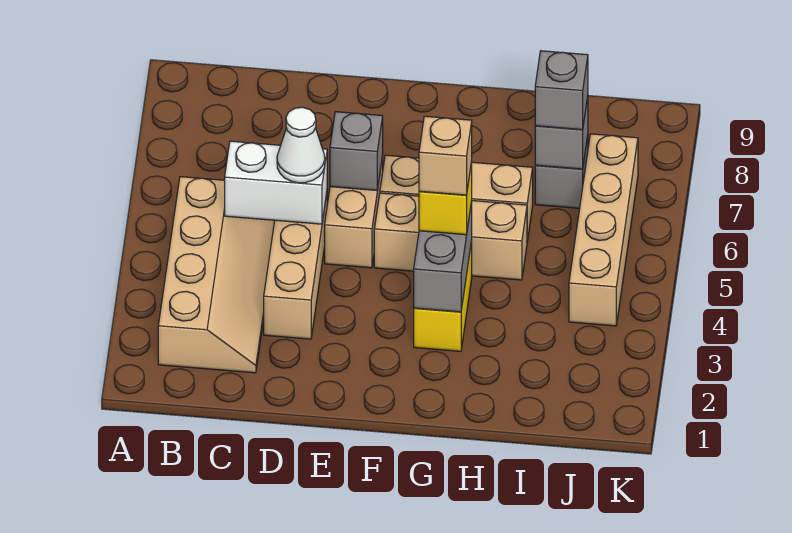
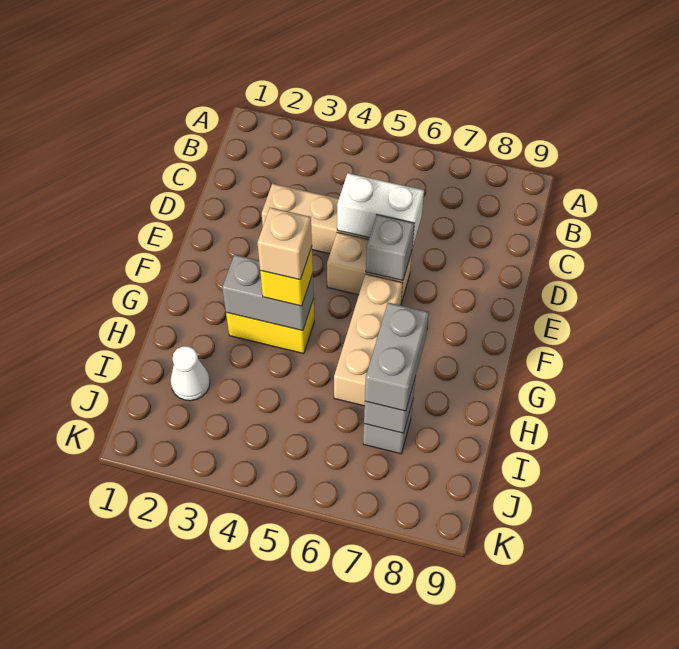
tan 2x4 slope [158,177,275,373] -> none
white 1x2 brick [225,141,327,224] -> white 1x2 brick turned to [337,173,424,247]
white 1x1 cone [277,107,325,183] -> white 1x1 cone moved to [171,346,210,401]
tan 1x3 brick [374,193,527,280] -> none
grey 1x1 brick [535,51,588,130] -> grey 1x2 brick [365,303,429,411]
tan 1x4 brick [569,134,638,326] -> none

